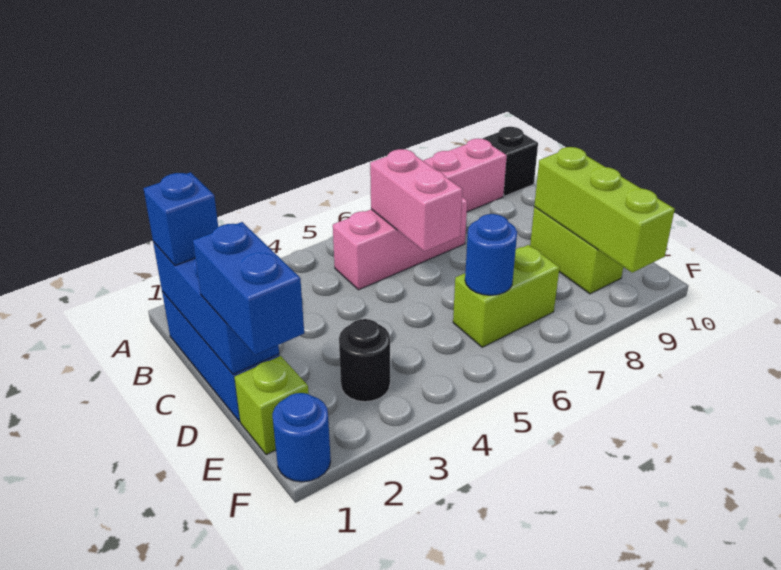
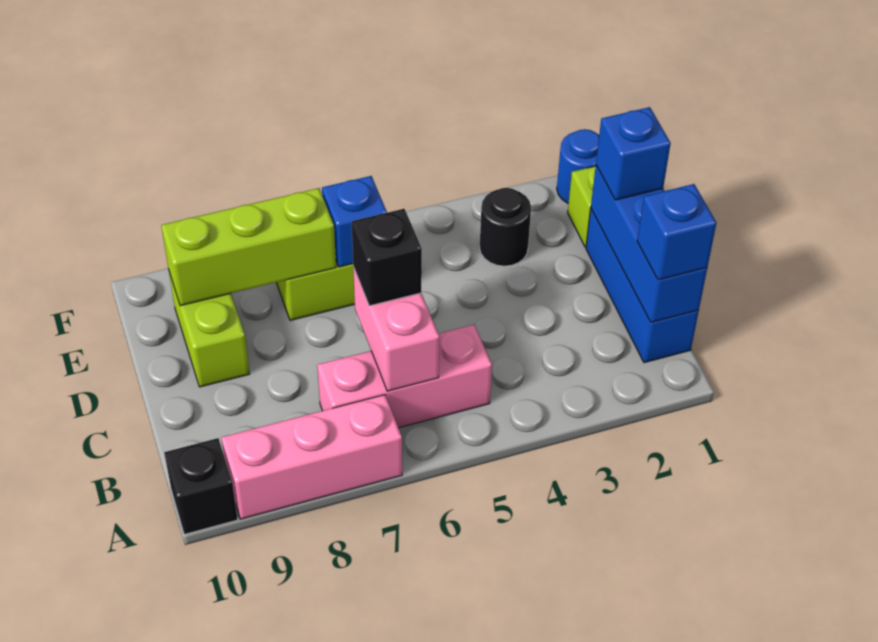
none -> black 1x1 brick [352,209,422,306]
blue 1x2 brick [193,222,304,355] -> blue 1x1 brick [596,107,671,200]
lime 1x3 brick [534,147,675,273] -> lime 1x3 brick turned to [161,188,336,306]
blue 1x1 round brick [465,214,517,295] -> blue 1x1 brick [322,176,387,267]

